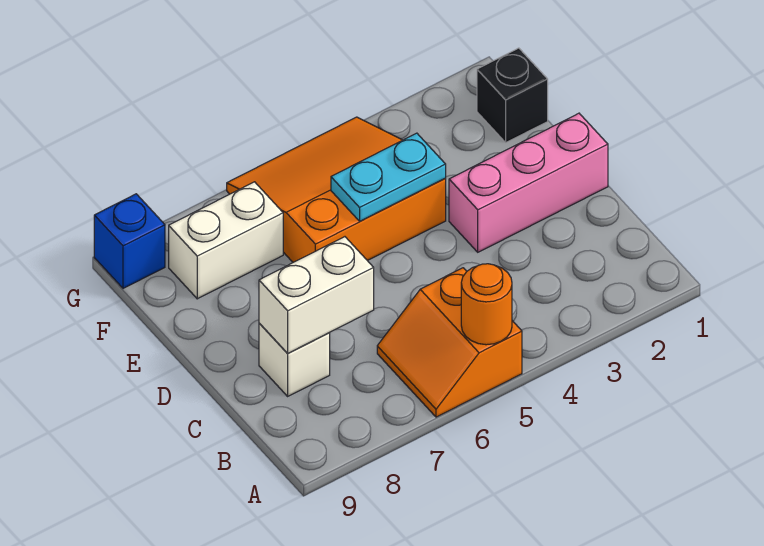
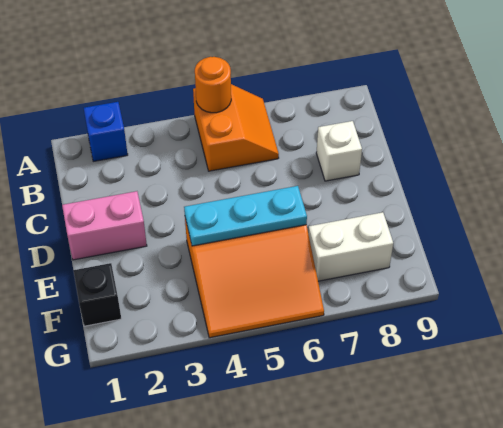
white 1x2 brick [259,237,374,353] -> none
pink 1x3 brick [449,113,608,252] -> pink 1x2 brick [62,191,147,260]
cyan 1x2 plate [331,133,446,221] -> cyan 1x3 plate [184,186,307,246]
blue 1x1 brick [94,194,165,288] -> blue 1x1 brick moved to [84,102,128,161]

